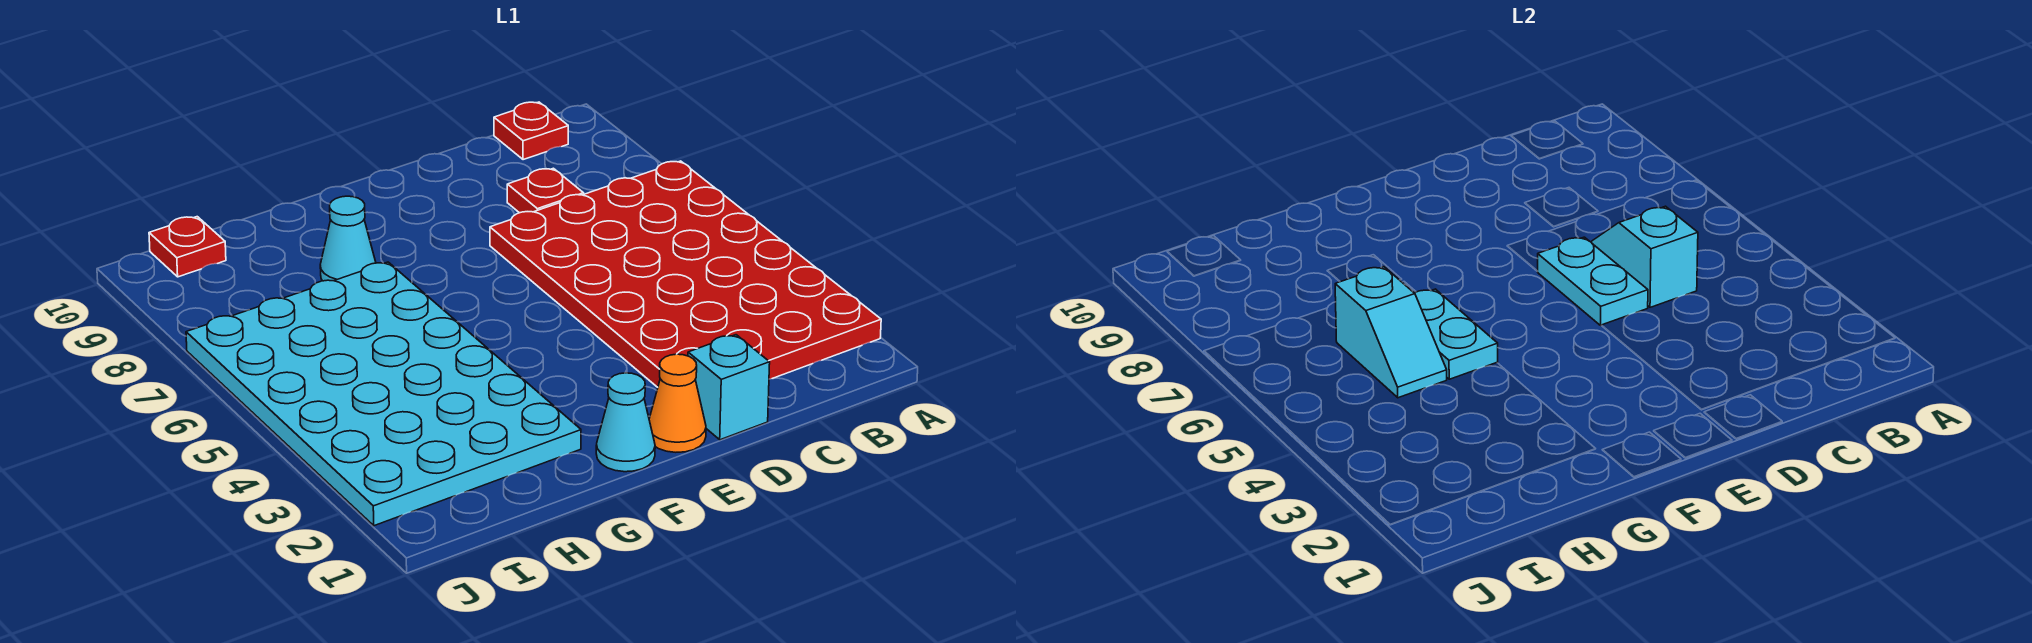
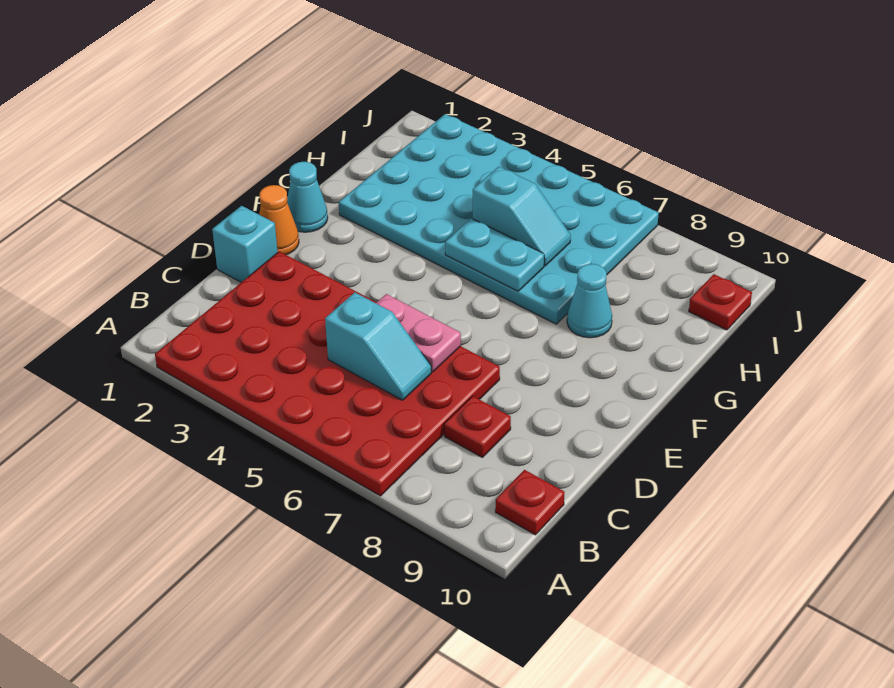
cyan 1x2 plate [1538,237,1648,325] -> pink 1x2 plate [376,294,461,372]
cyan 1x2 slope [1335,267,1447,398] -> cyan 1x2 slope turned to [473,167,571,266]

